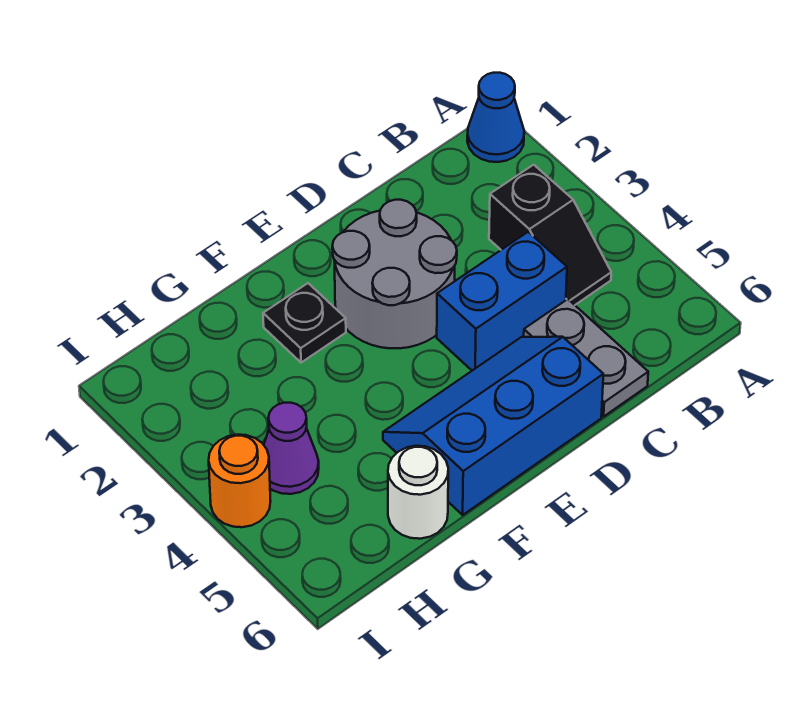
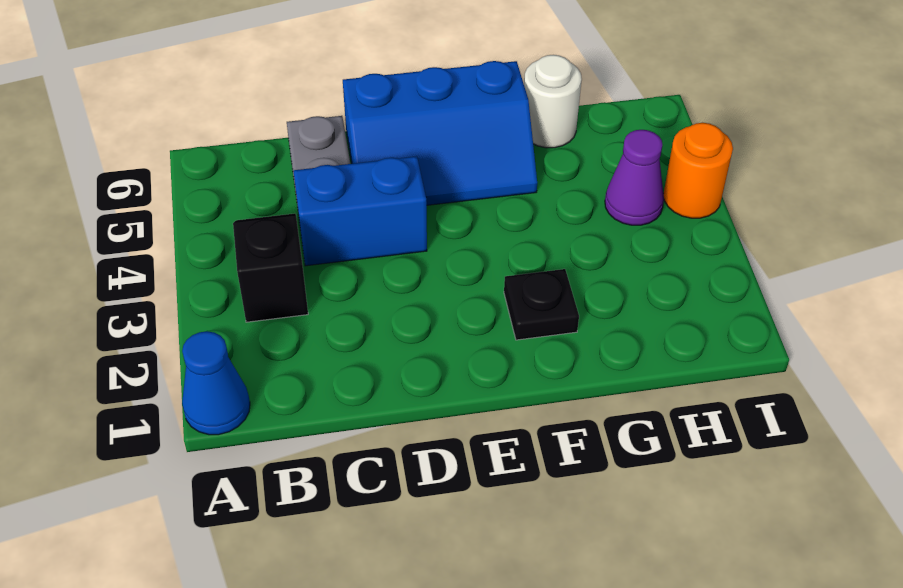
grey 2x2 round brick [332,200,457,348] -> none

